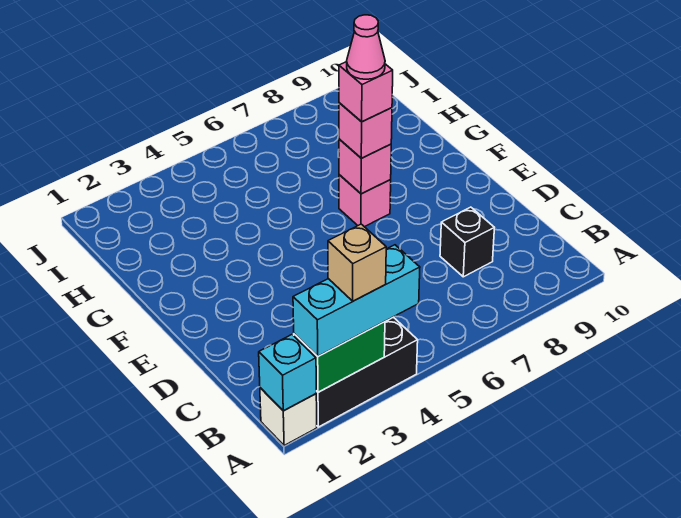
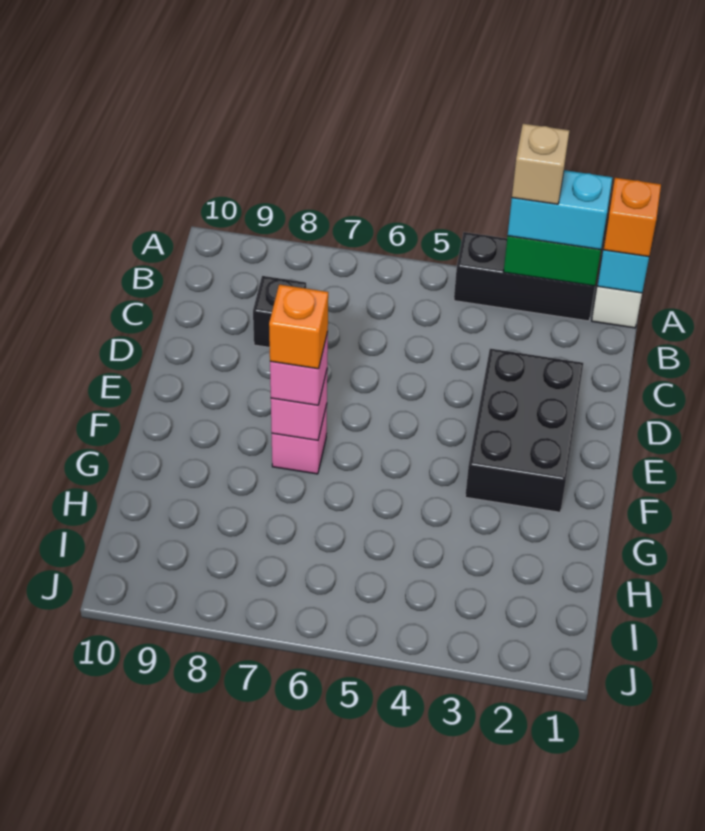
none -> orange 1x1 brick [603,178,661,257]
cyan 1x3 brick [293,245,420,356] -> cyan 1x2 brick [508,170,612,250]
none -> black 2x3 brick [465,349,583,512]
pink 1x1 brick [339,62,393,122] -> orange 1x1 brick [269,285,328,369]
pink 1x1 cone [347,15,385,79] -> none

